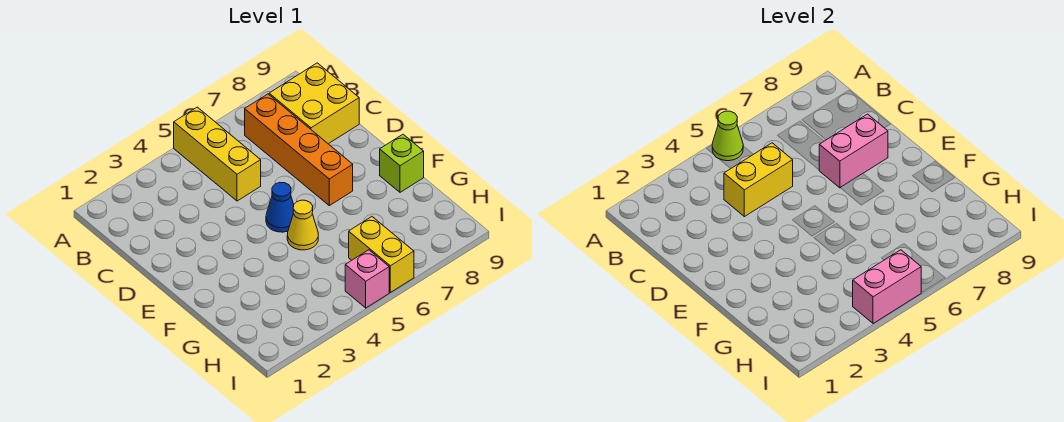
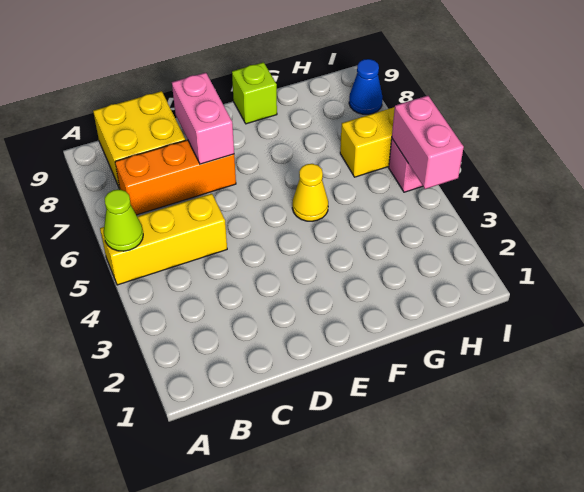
orange 1x4 brick [245,94,353,206] -> orange 1x3 brick [115,140,236,215]
yellow 1x2 brick [724,143,793,217] -> none
blue 1x1 cone [266,183,294,232] -> blue 1x1 cone moved to [349,59,383,114]

